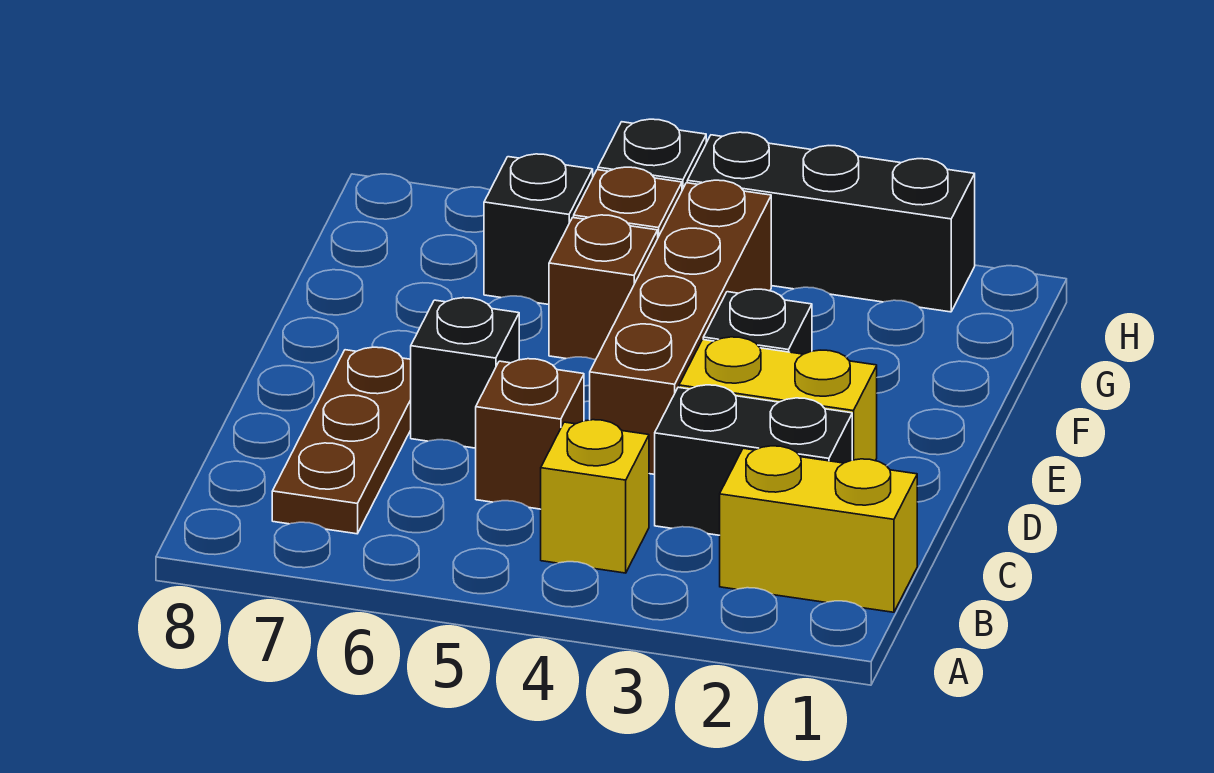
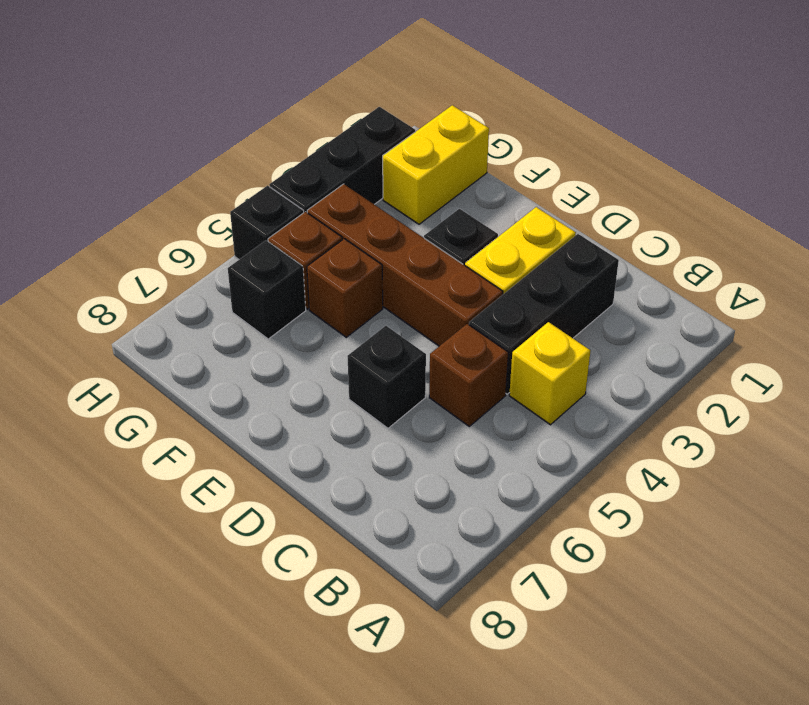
yellow 1x2 brick [720,446,917,612] -> yellow 1x2 brick moved to [383,105,489,224]
brown 1x3 plate [272,347,411,534] -> none
black 1x2 brick [655,385,852,535] -> black 1x3 brick [469,234,619,394]

